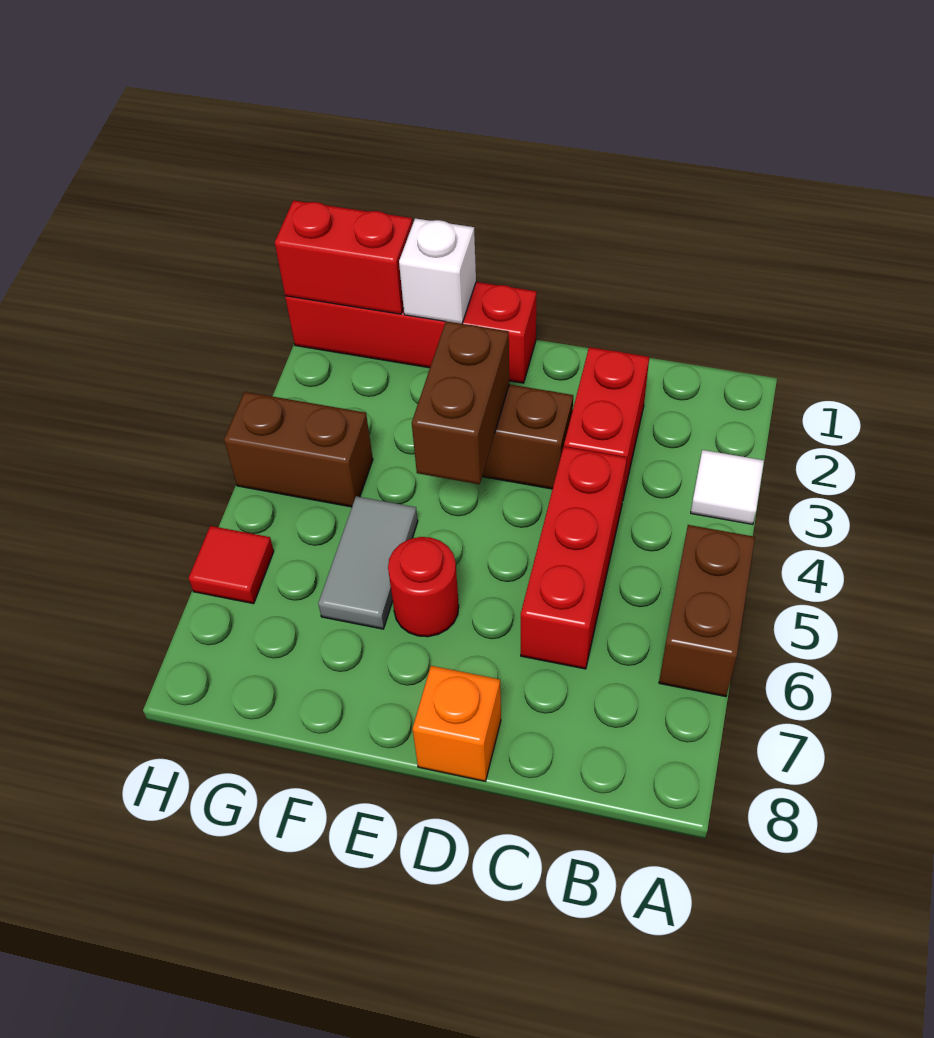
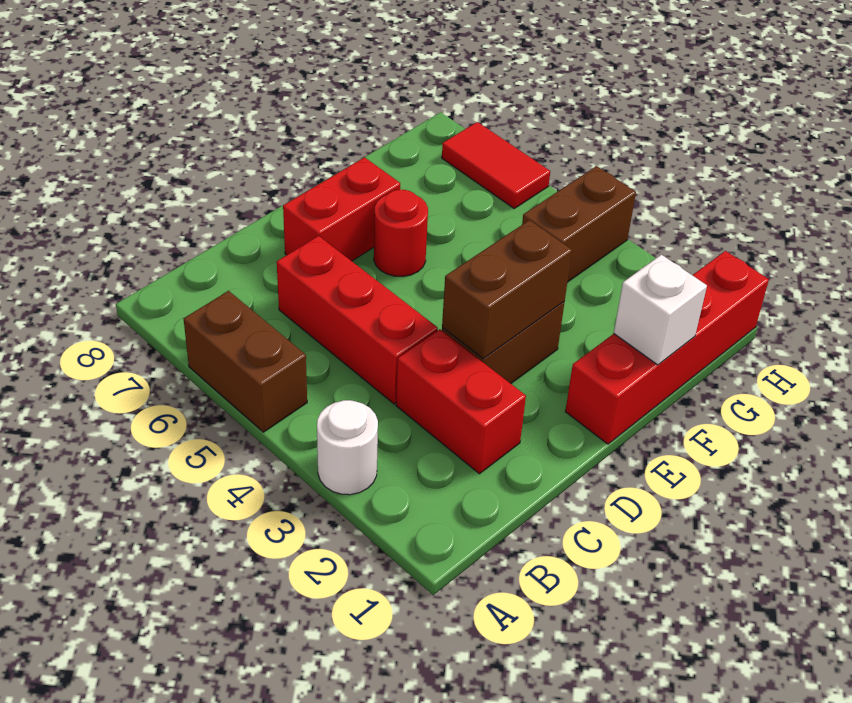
white 1x1 tile [691,450,764,524] -> white 1x1 round brick [317,400,378,495]
orange 1x1 brick [413,666,501,781] -> none
brown 1x2 brick [412,321,509,484] -> brown 1x2 brick turned to [442,220,572,359]
grey 1x2 tile [318,496,418,629] -> none
red 1x2 brick [275,200,413,314] -> red 1x2 brick moved to [283,157,400,261]
red 1x1 tile [189,526,274,604] -> red 1x2 tile [442,122,550,208]

